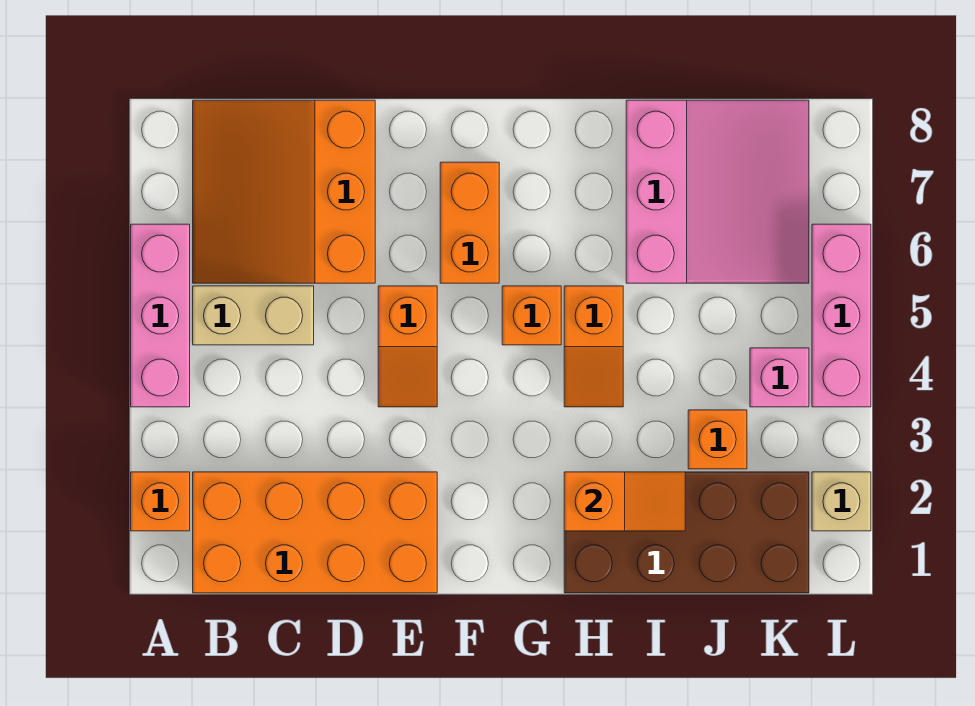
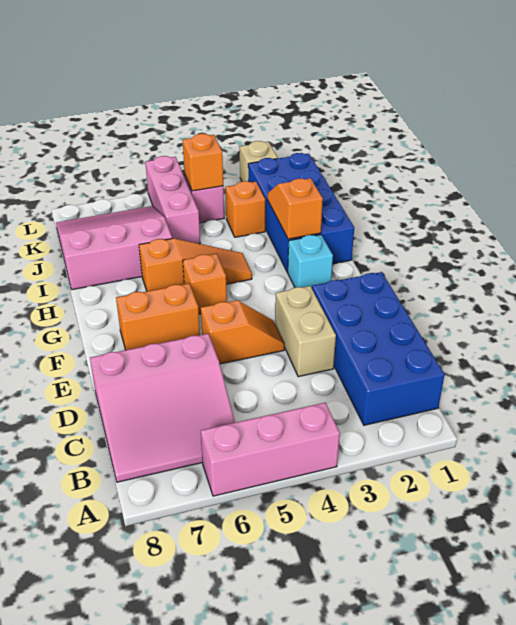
orange 1x1 brick [131,472,190,531] -> orange 1x1 brick moved to [183,134,223,191]
orange 2x4 brick [193,472,437,593] -> blue 2x4 brick [312,272,445,425]
tan 1x2 brick [193,286,314,345] -> tan 1x2 brick moved to [275,286,336,377]
orange 3x3 slope [193,100,375,283] -> pink 3x3 slope [90,334,235,482]
none -> cyan 1x1 brick [288,235,333,288]
brown 2x4 brick [564,472,809,593] -> blue 2x4 brick [248,153,354,273]
orange 1x2 slope [564,286,623,407] -> orange 1x3 slope [139,238,252,291]
pink 1x3 brick [812,224,871,407] -> pink 1x3 brick turned to [145,156,200,244]

